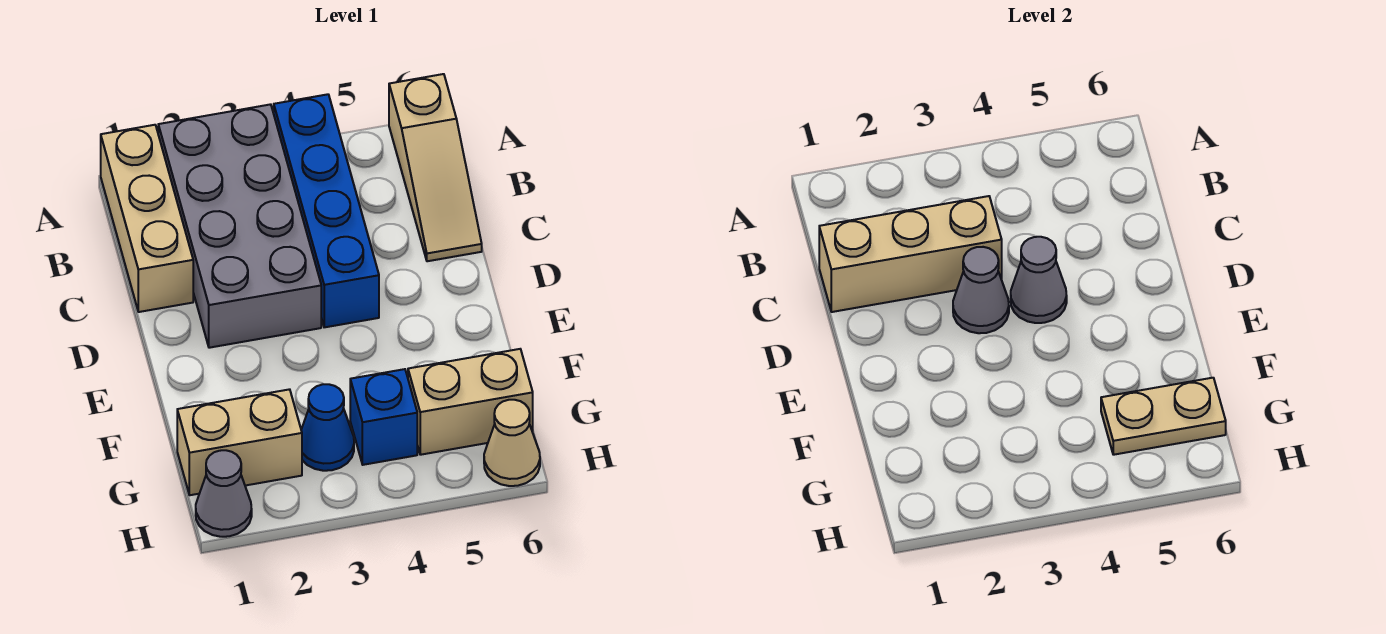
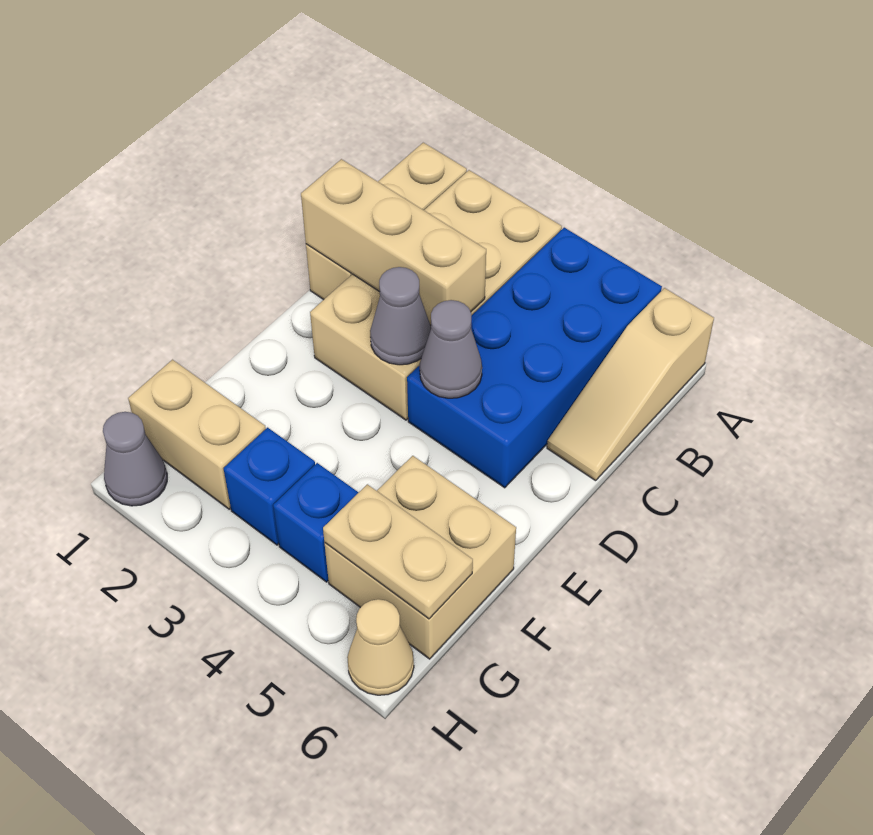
grey 2x4 brick [158,104,321,348] -> tan 2x4 brick [310,170,562,420]
blue 1x4 brick [274,94,379,327] -> blue 2x4 brick [407,228,662,488]
blue 1x1 cone [301,384,354,471] -> blue 1x1 brick [224,428,315,545]
tan 1x2 brick [408,349,533,455] -> tan 2x2 brick [325,456,516,659]

